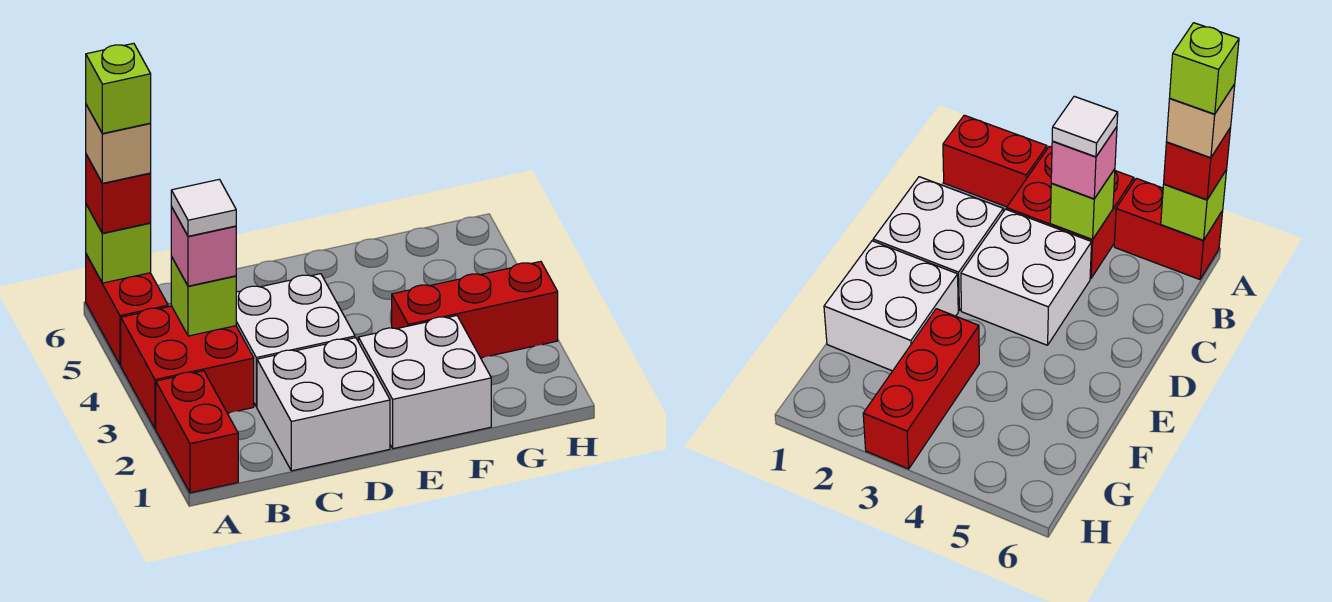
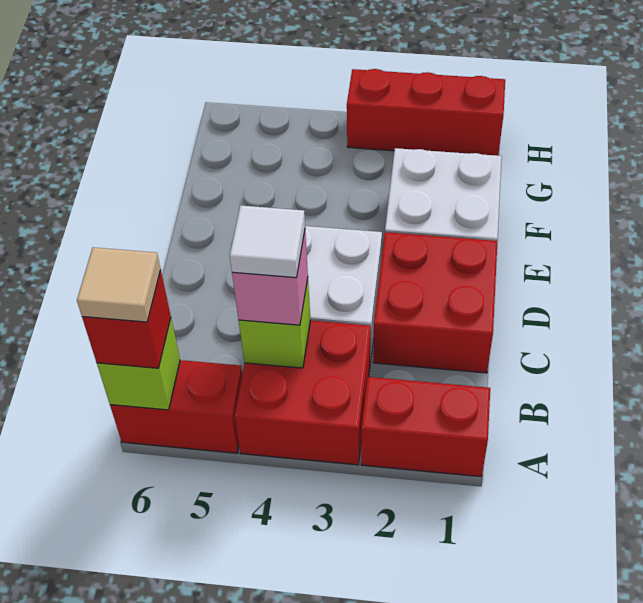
tan 1x1 brick [86,105,151,183] -> tan 1x1 tile [77,247,161,322]
lime 1x1 brick [86,43,151,134] -> none
white 2x2 brick [257,338,390,471] -> red 2x2 brick [373,232,498,373]
red 1x3 brick [392,261,558,358] -> red 1x3 brick turned to [347,69,505,156]

